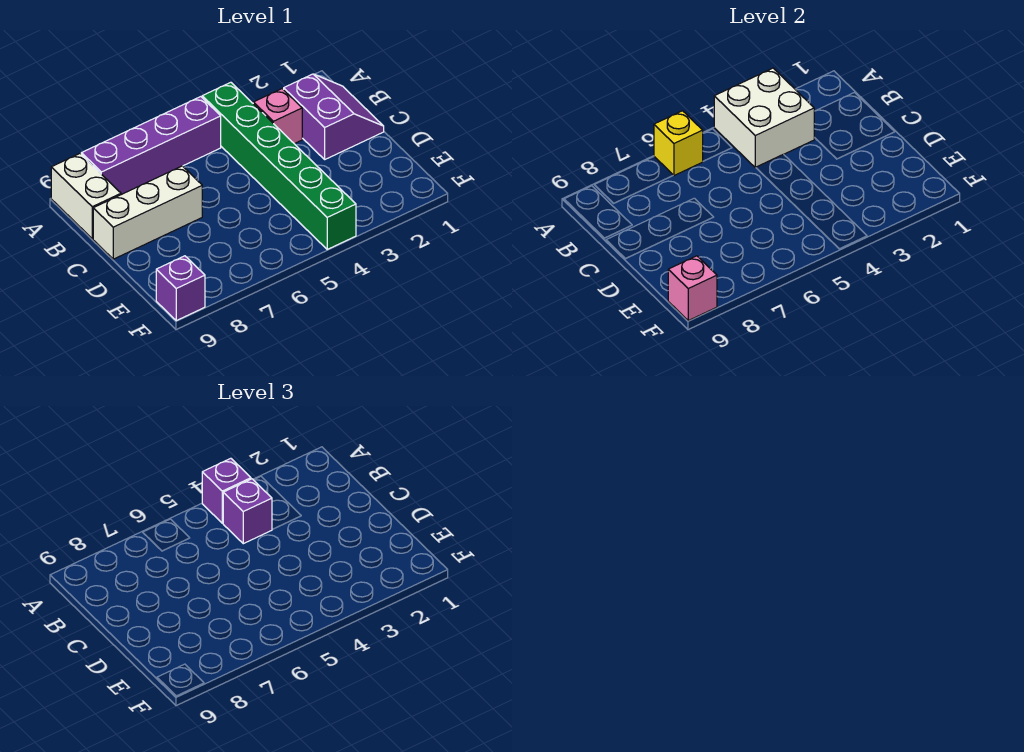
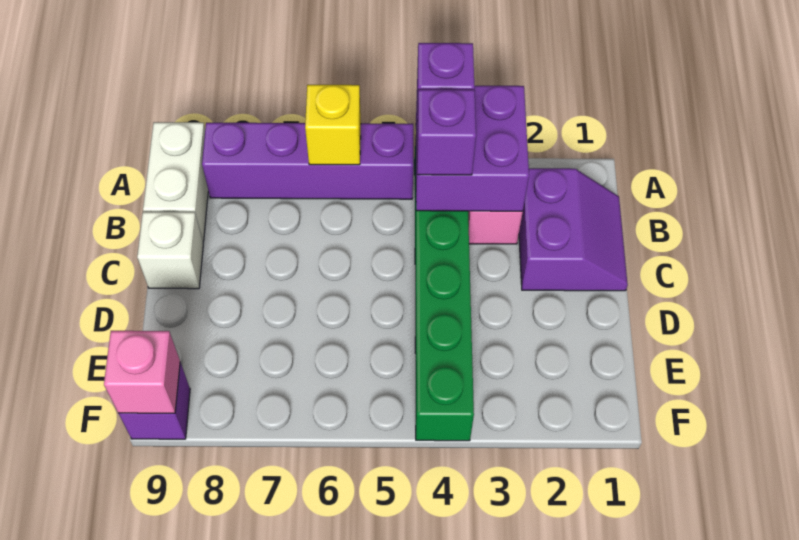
white 2x2 brick [714,68,814,168] -> purple 2x2 brick [416,86,529,211]
white 1x3 brick [93,166,202,259] -> white 1x1 brick [137,212,203,289]

